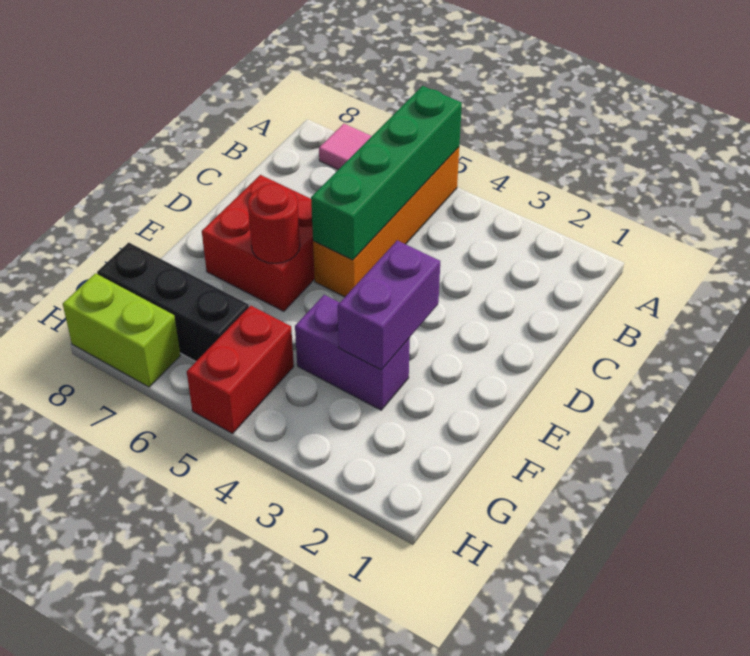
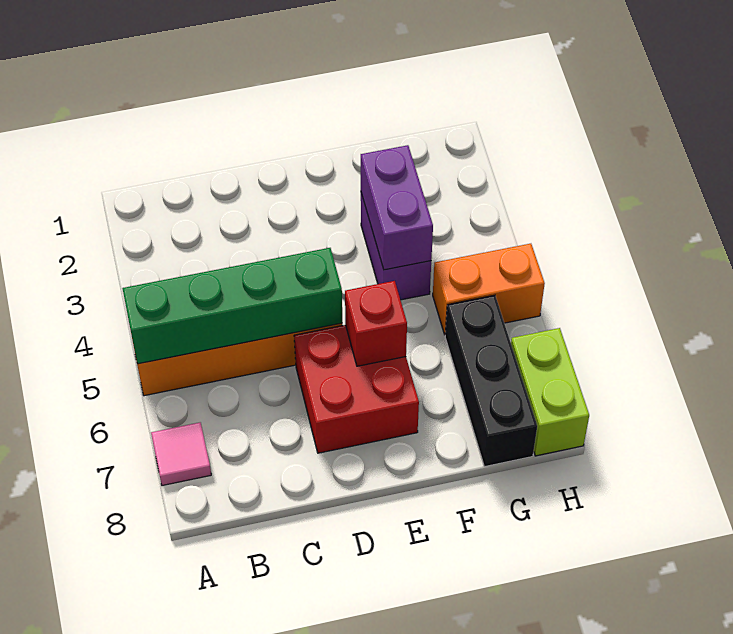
purple 1x2 brick [338,240,440,370] -> purple 1x2 brick turned to [361,145,433,270]
red 1x1 round brick [248,184,300,263] -> red 1x1 brick [345,281,407,366]
red 1x2 brick [187,306,294,434] -> orange 1x2 brick [433,244,545,335]

